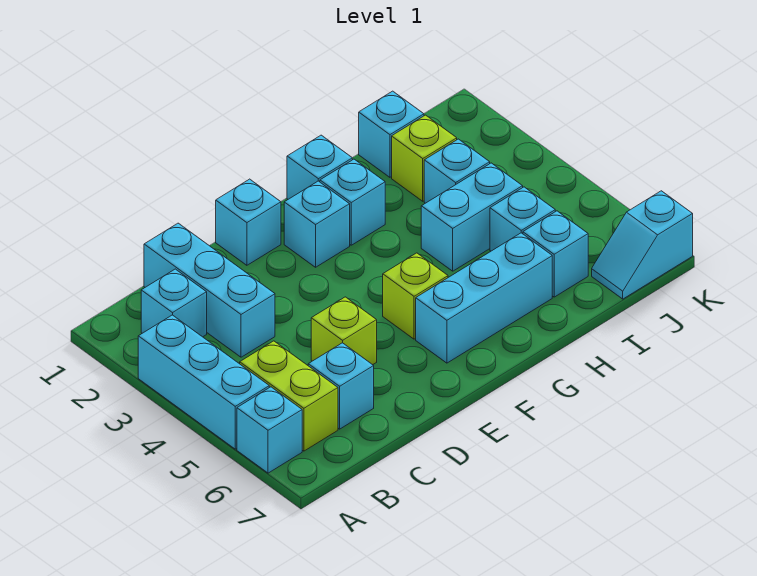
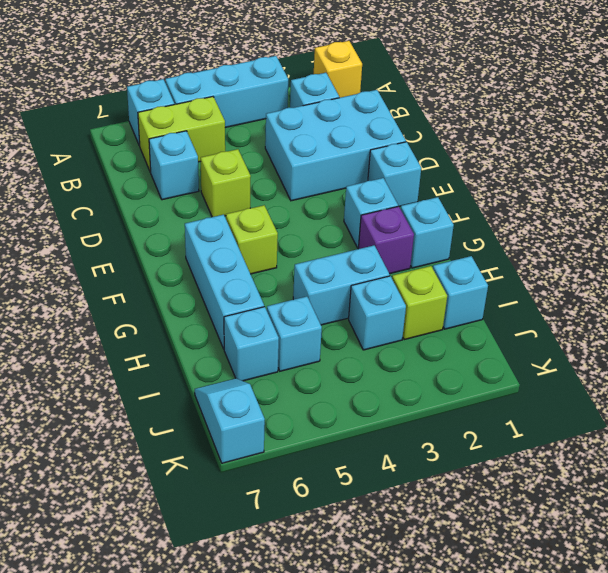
none -> yellow 1x1 brick [314,41,362,98]
cyan 1x3 brick [144,223,275,357] -> cyan 2x3 brick [265,90,406,201]
cyan 1x1 brick [320,159,385,245] -> purple 1x1 brick [358,206,414,274]
cyan 1x2 brick [421,163,523,271] -> cyan 1x2 brick turned to [293,245,390,325]

